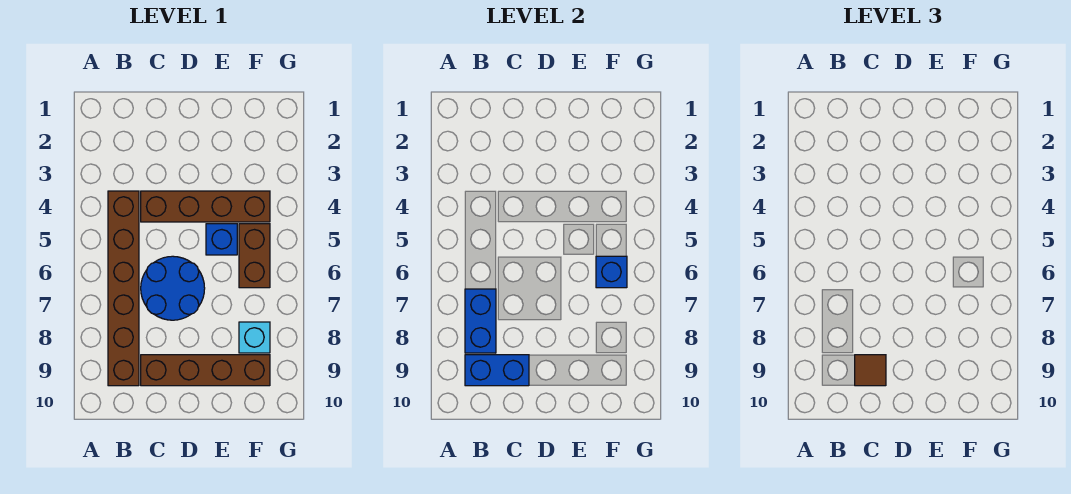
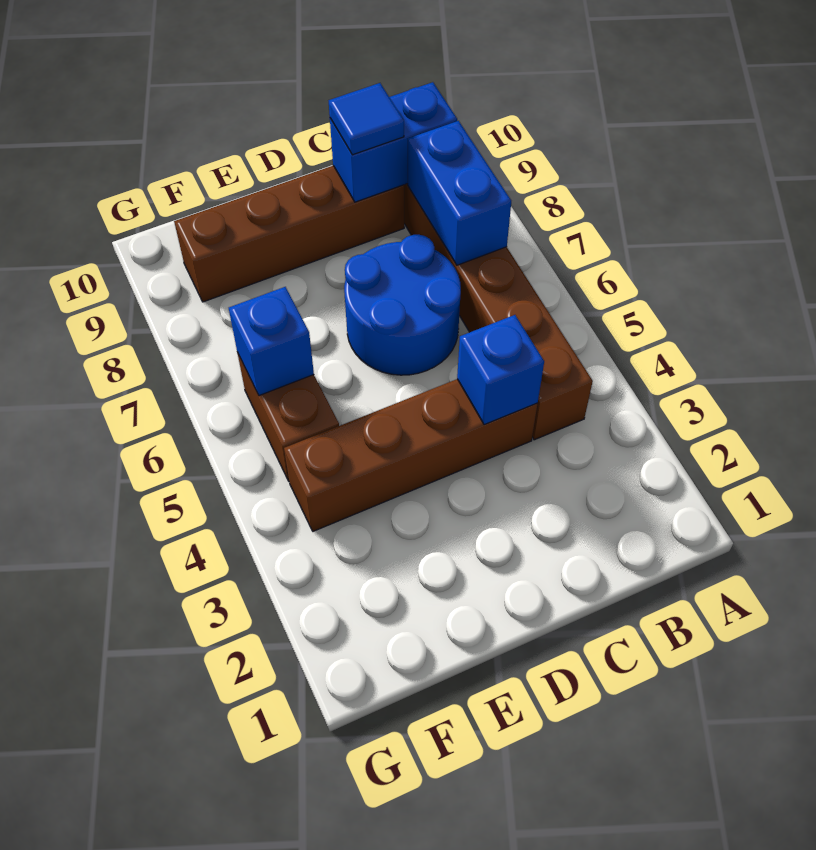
brown 1x1 tile [855,355,886,386] -> blue 1x1 tile [329,83,404,155]
blue 1x1 brick [206,224,237,255] -> blue 1x1 brick moved to [457,315,544,425]
cyan 1x1 brick [239,322,270,353] -> none

